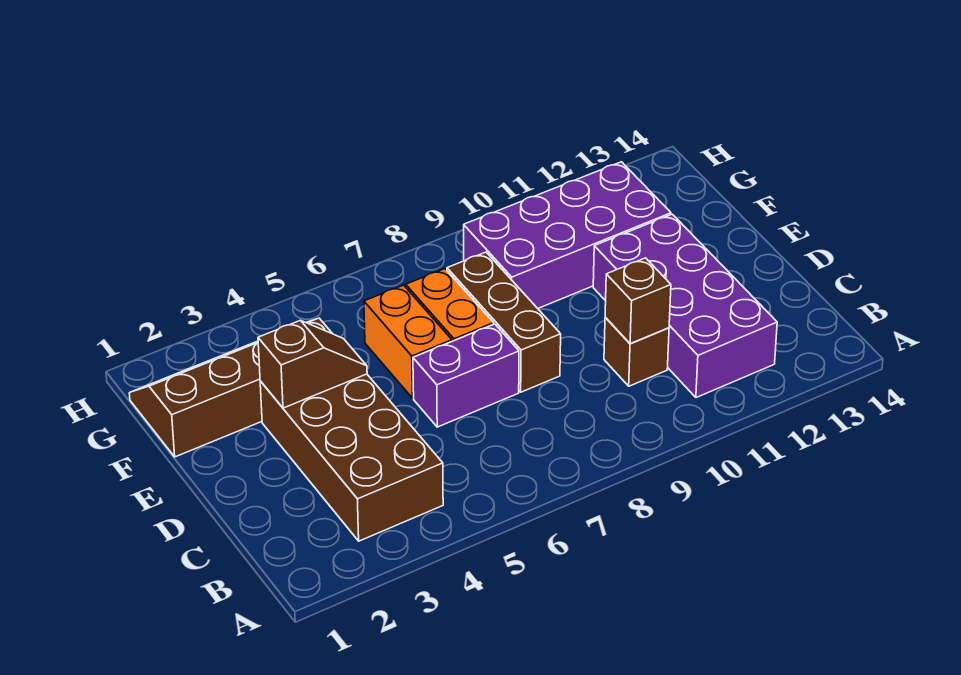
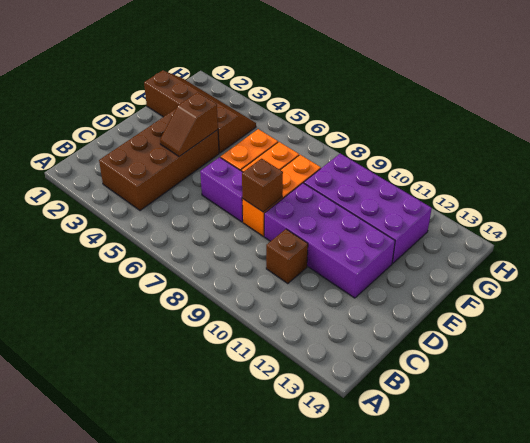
purple 2x4 brick [593,214,777,398] -> purple 2x4 brick turned to [264,183,395,298]
brown 1x1 brick [605,258,671,344] -> brown 1x1 brick moved to [242,159,283,212]
brown 1x3 brick [447,252,561,392] -> orange 1x3 brick [242,155,321,236]
brown 1x2 slope [258,320,367,408] -> brown 1x2 slope turned to [160,92,218,157]

